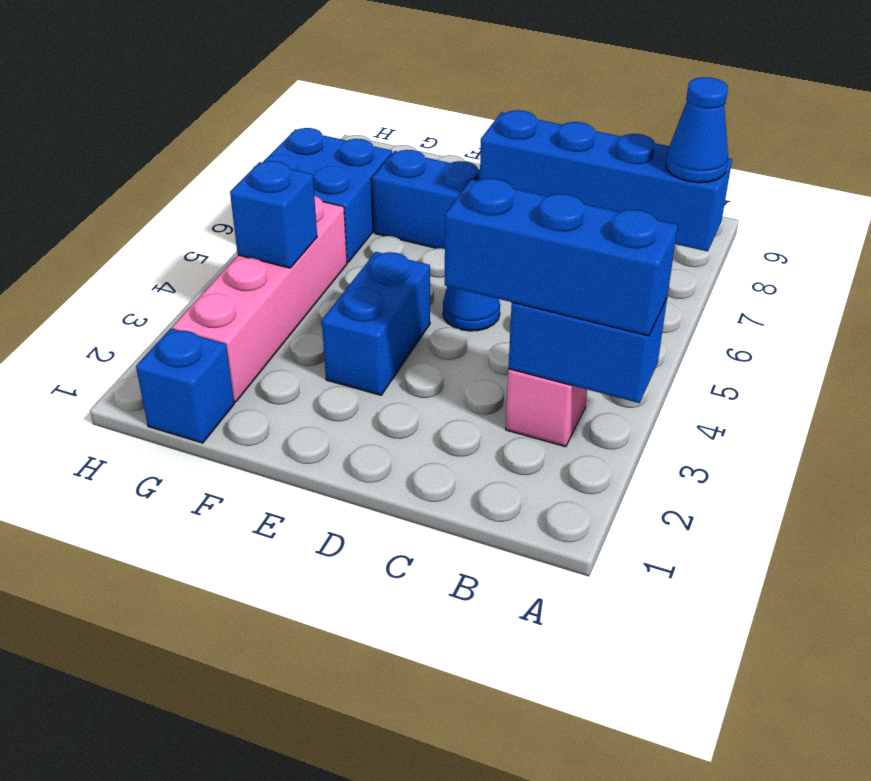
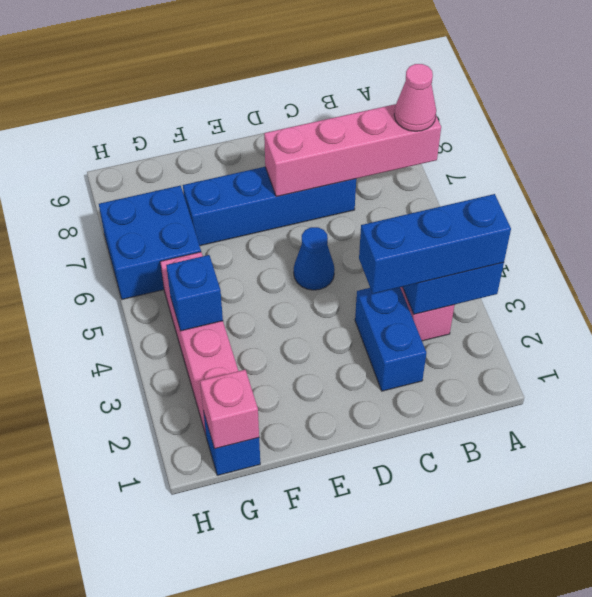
blue 1x4 brick [480,110,732,251] -> pink 1x4 brick [264,104,441,197]
blue 1x1 cone [666,77,728,183] -> pink 1x1 cone [394,64,436,131]
blue 1x2 brick [322,252,430,395] -> blue 1x2 brick moved to [355,287,426,391]
none -> pink 1x1 brick [200,370,259,449]

